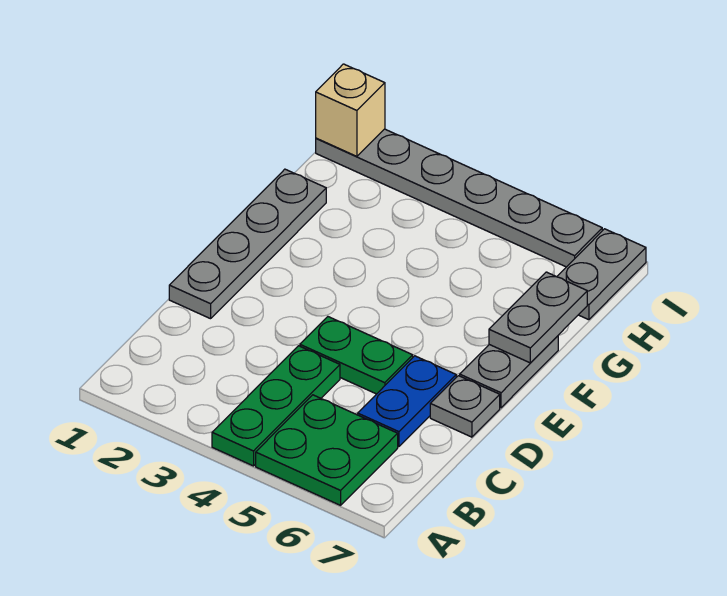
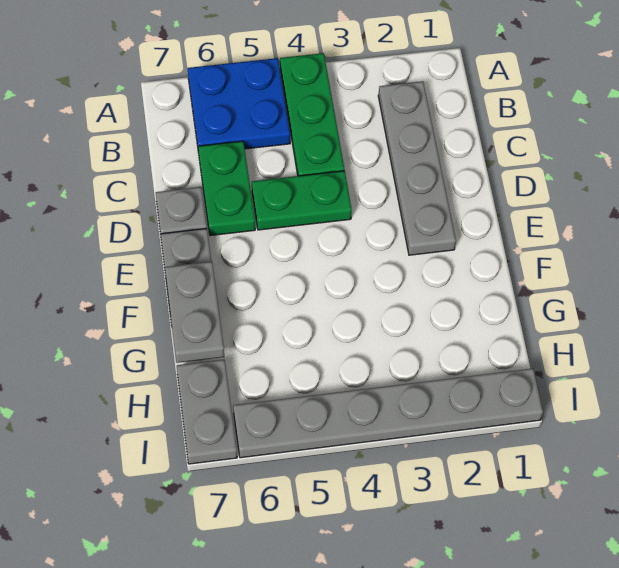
green 2x2 plate [256,395,398,505] -> blue 2x2 plate [188,58,290,152]
blue 1x2 plate [358,356,456,447] -> green 1x2 plate [198,141,255,236]
grey 1x4 plate [169,169,326,319] -> grey 1x4 plate moved to [378,81,456,255]
tan 1x1 brick [316,64,385,156] -> none

